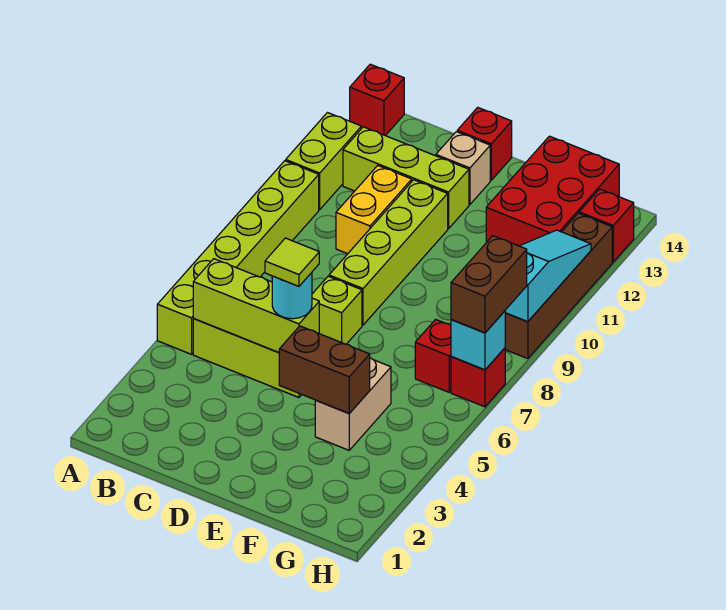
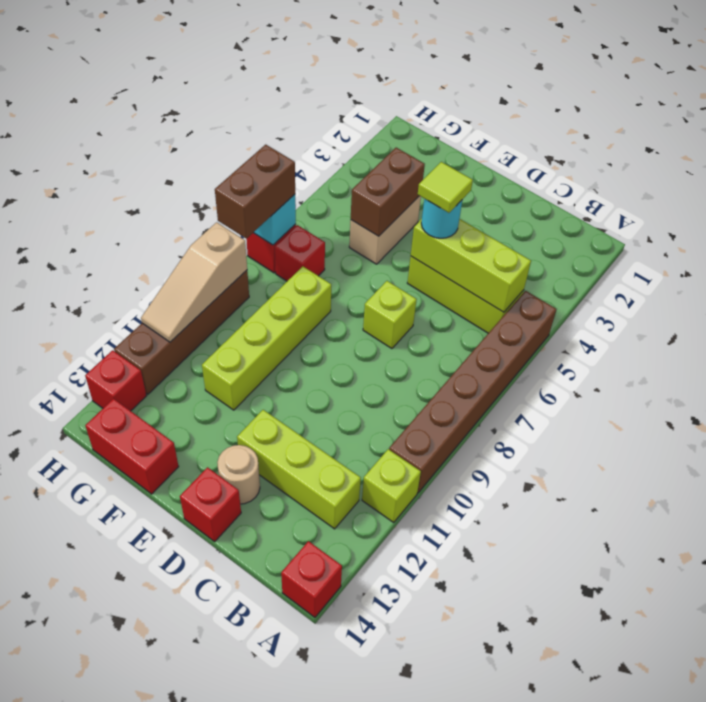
lime 1x6 brick [157,161,319,354] -> brown 1x6 brick [389,291,556,493]
lime 1x2 brick [286,113,361,210] -> lime 1x1 brick [362,449,421,522]
yellow 1x2 brick [336,166,412,254] -> none
lime 1x4 brick [329,180,448,325] -> lime 1x4 brick moved to [202,266,331,410]
tan 1x1 brick [436,132,490,205] -> tan 1x1 round brick [217,445,260,504]
brown 1x2 brick [279,326,370,413] -> brown 1x2 brick turned to [351,148,425,236]
red 2x3 brick [486,136,619,246] -> red 1x2 brick [85,399,179,494]
cyan 1x3 slope [505,230,591,322] -> tan 1x3 slope [141,222,247,342]

